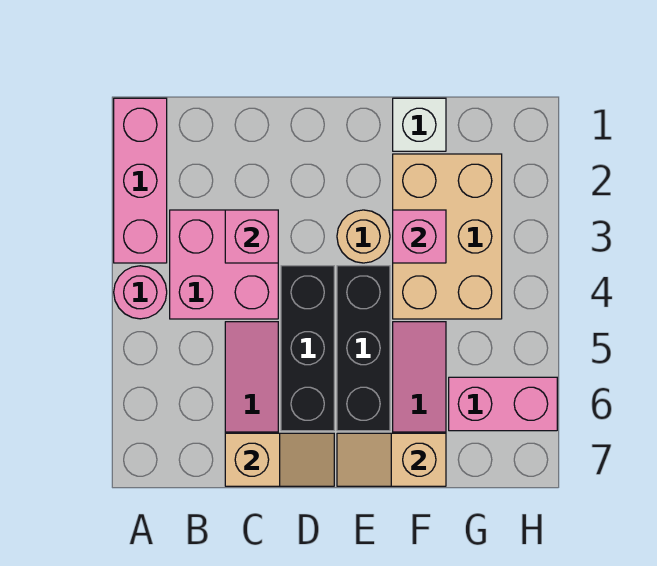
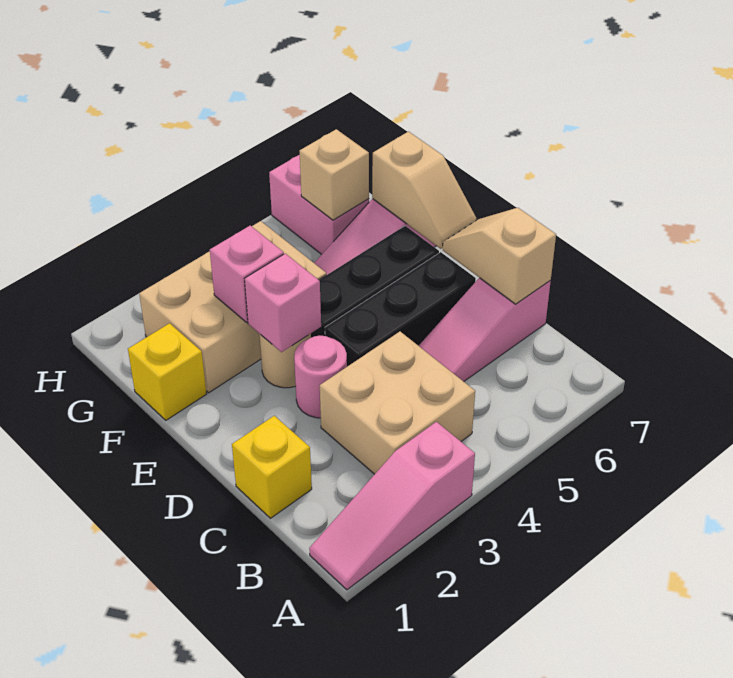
pink 1x3 brick [114,98,167,263] -> pink 1x3 slope [309,422,475,590]
pink 1x1 round brick [114,266,167,319] -> pink 1x1 round brick moved to [294,336,347,418]
pink 2x2 brick [170,210,278,319] -> tan 2x2 brick [320,332,475,474]
none -> yellow 1x1 brick [232,416,312,518]
pink 1x1 brick [225,210,278,263] -> pink 1x1 brick moved to [245,253,321,352]
white 1x1 brick [393,98,446,151] -> yellow 1x1 brick [128,323,206,420]
none -> tan 1x1 brick [299,129,369,220]

